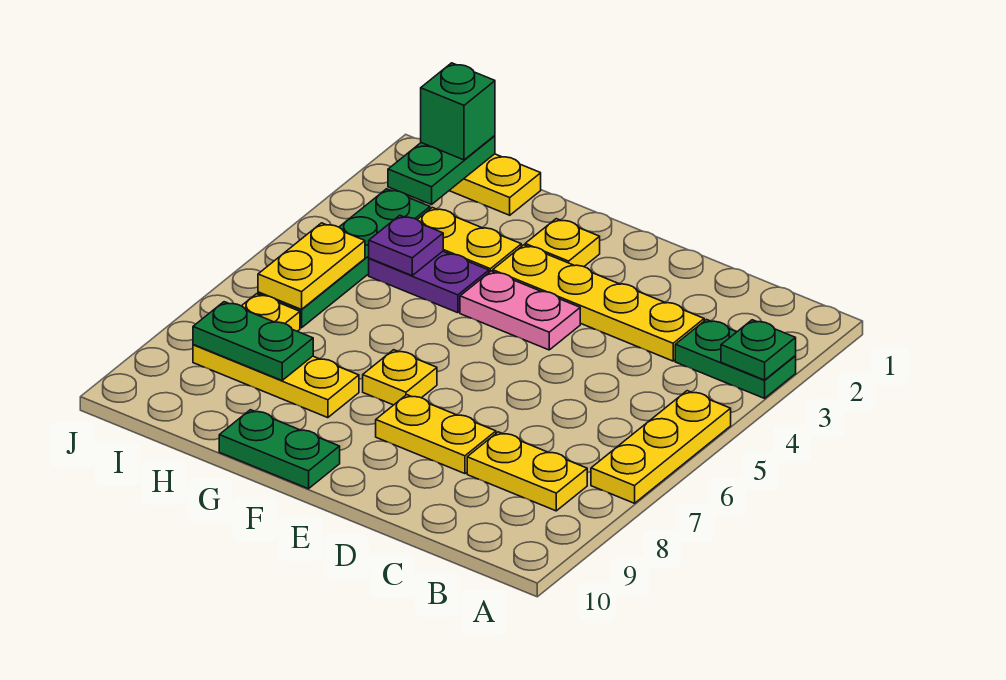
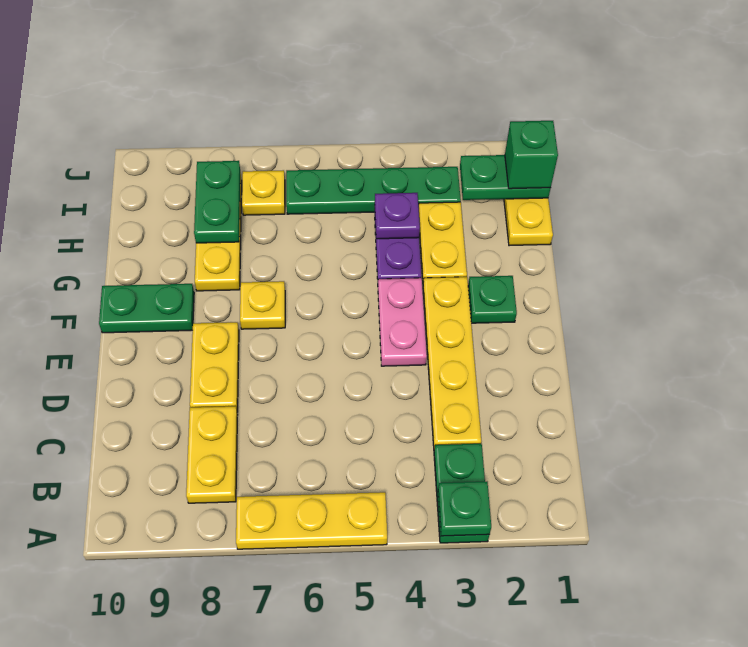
yellow 1x1 plate [525,219,600,267] -> green 1x1 plate [468,276,517,323]
green 1x2 plate [219,410,340,489] -> green 1x2 plate turned to [99,284,194,333]
yellow 1x2 plate [258,223,365,309] -> none

